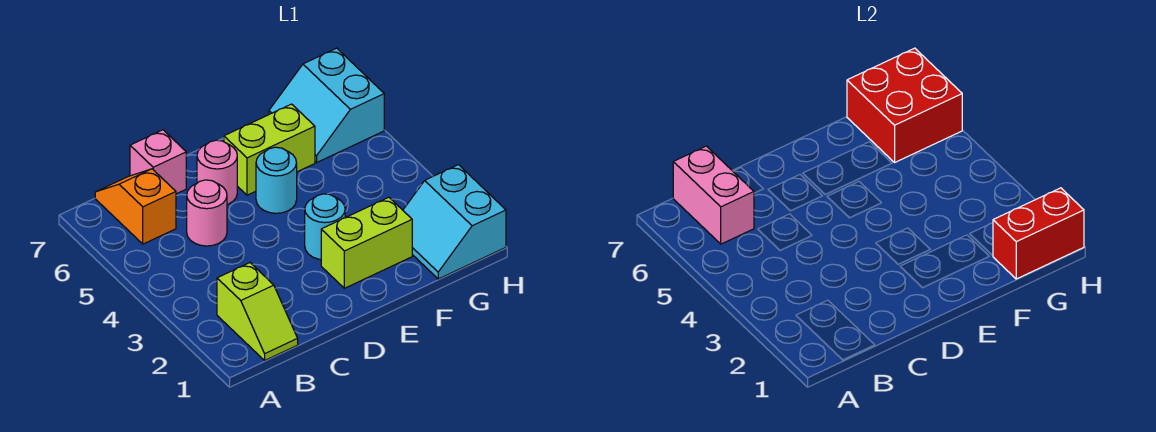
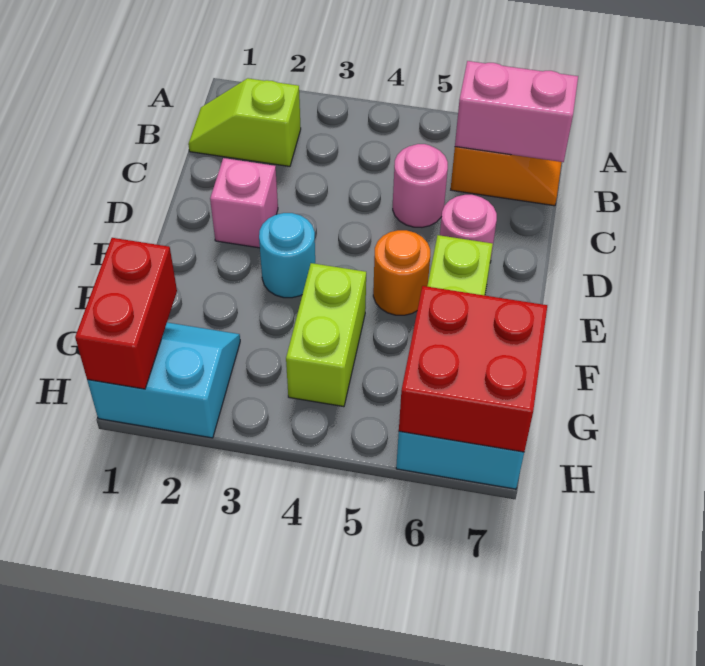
pink 1x1 brick [130,130,186,194] -> pink 1x1 brick moved to [210,158,278,248]
lime 1x2 brick [321,197,412,288] -> lime 1x2 brick moved to [286,263,366,407]
cyan 1x1 round brick [256,147,297,213] -> orange 1x1 round brick [373,230,430,315]

